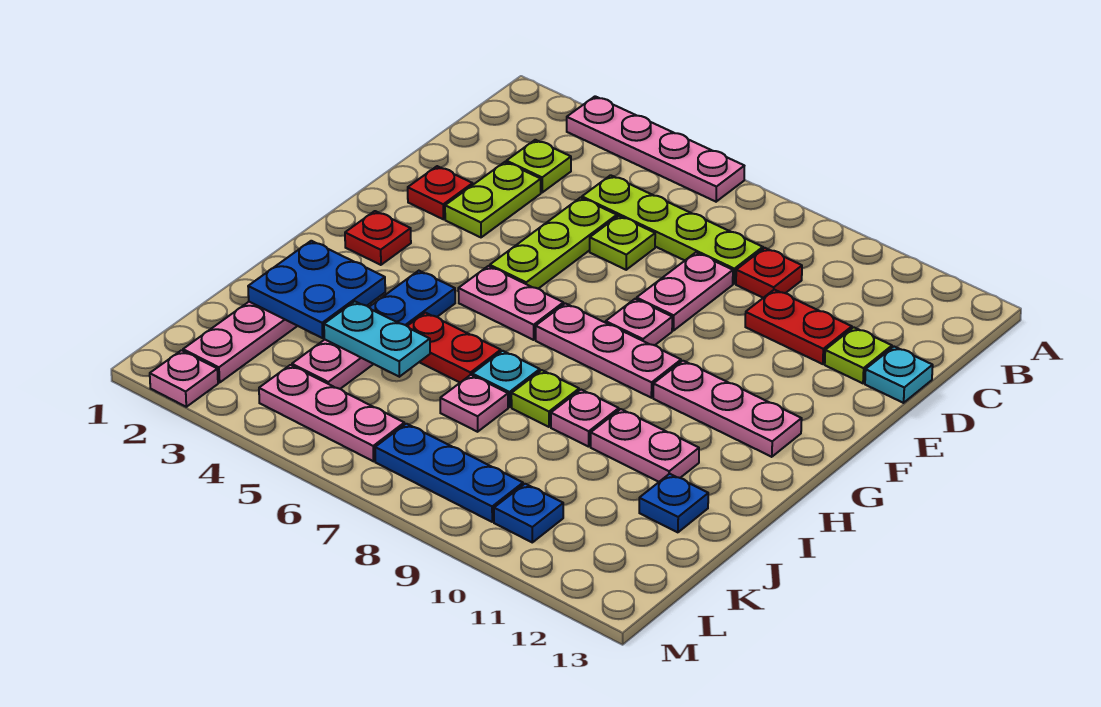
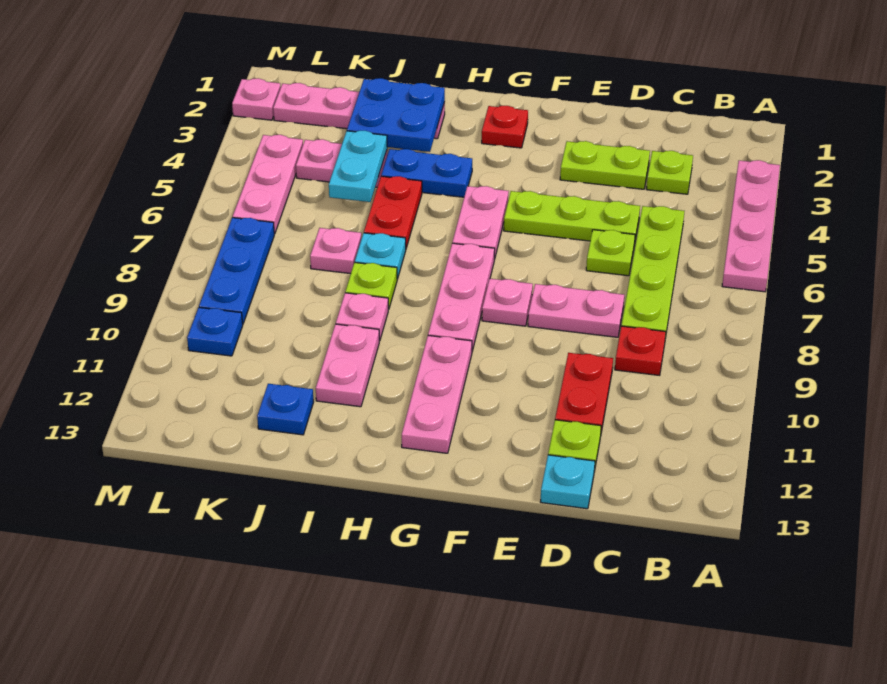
red 1x1 plate [408,166,473,219] -> none

